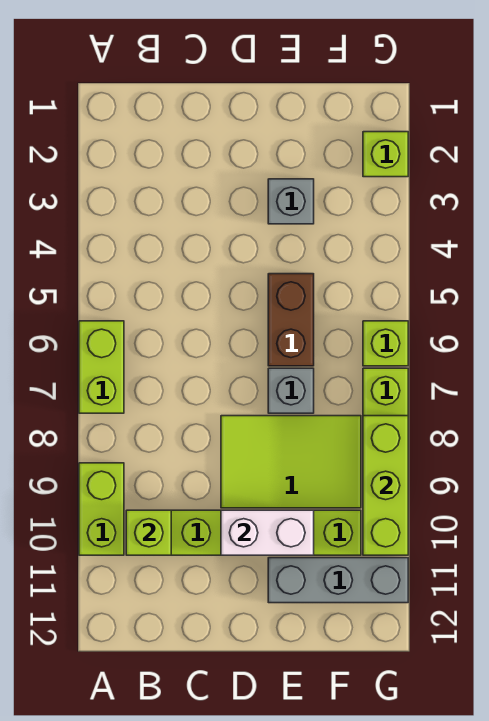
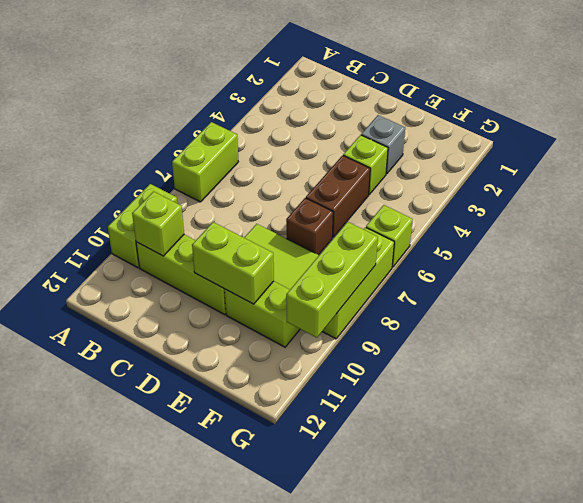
white 1x2 brick [221,510,314,555] -> lime 1x2 brick [192,222,274,304]
grey 1x1 brick [268,368,314,413] -> brown 1x1 brick [286,198,333,255]
grey 1x3 brick [268,558,408,603] -> none
lime 1x1 brick [363,132,408,177] -> lime 1x1 brick moved to [343,135,388,194]

